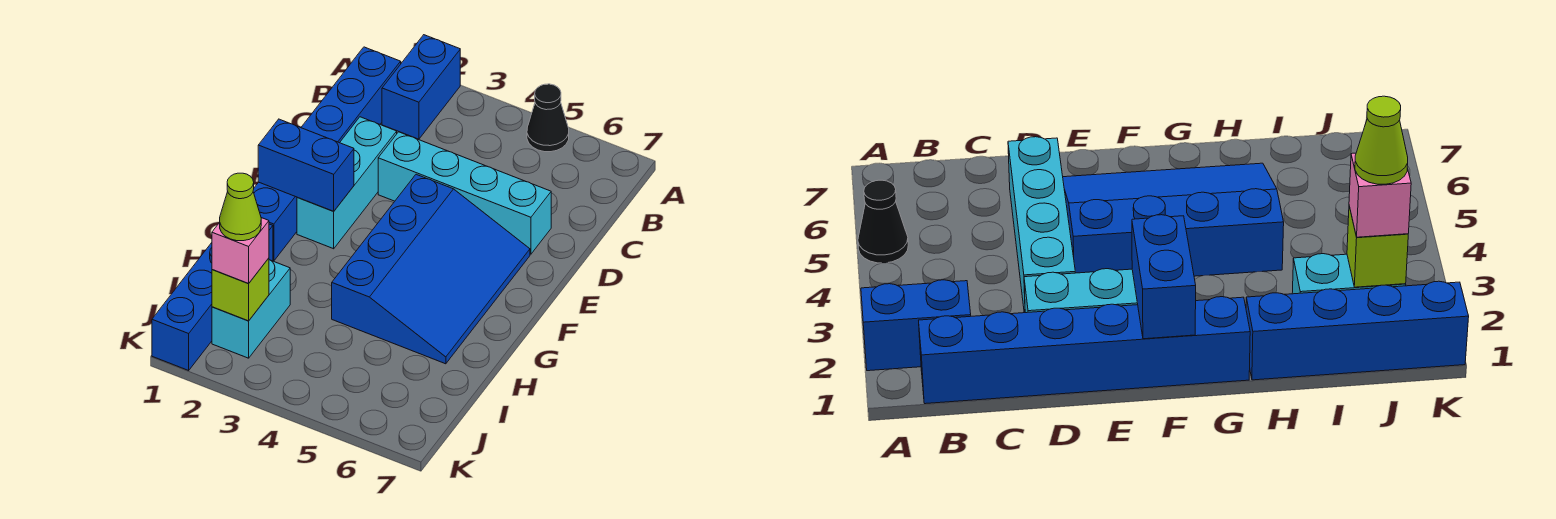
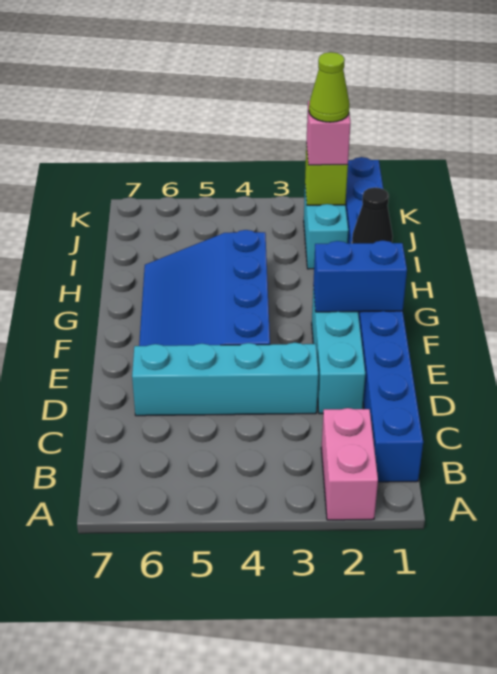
blue 1x2 brick [382,35,460,139] -> pink 1x2 brick [321,408,378,520]
black 1x1 cone [527,84,569,152] -> black 1x1 cone moved to [352,187,393,243]

